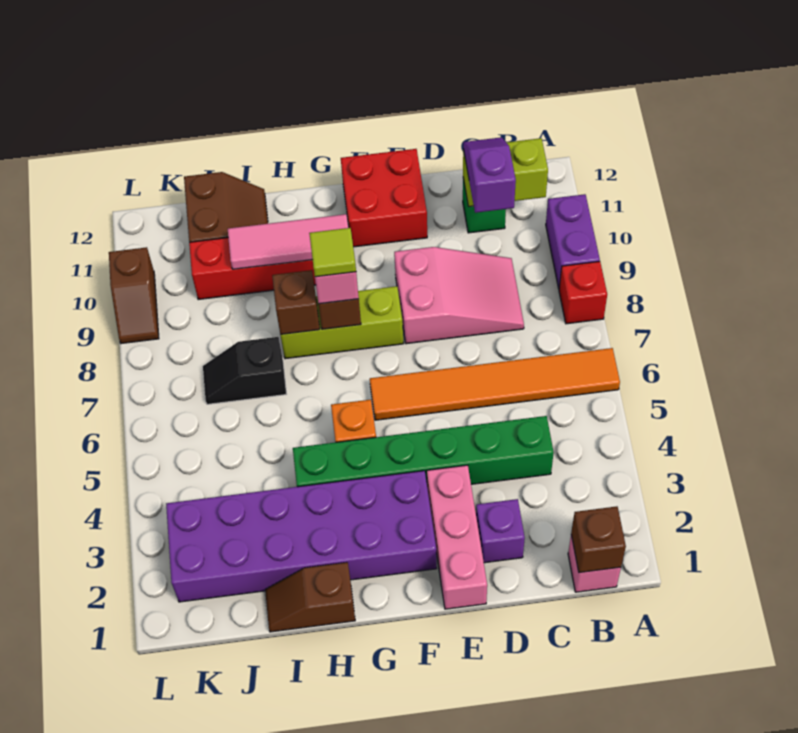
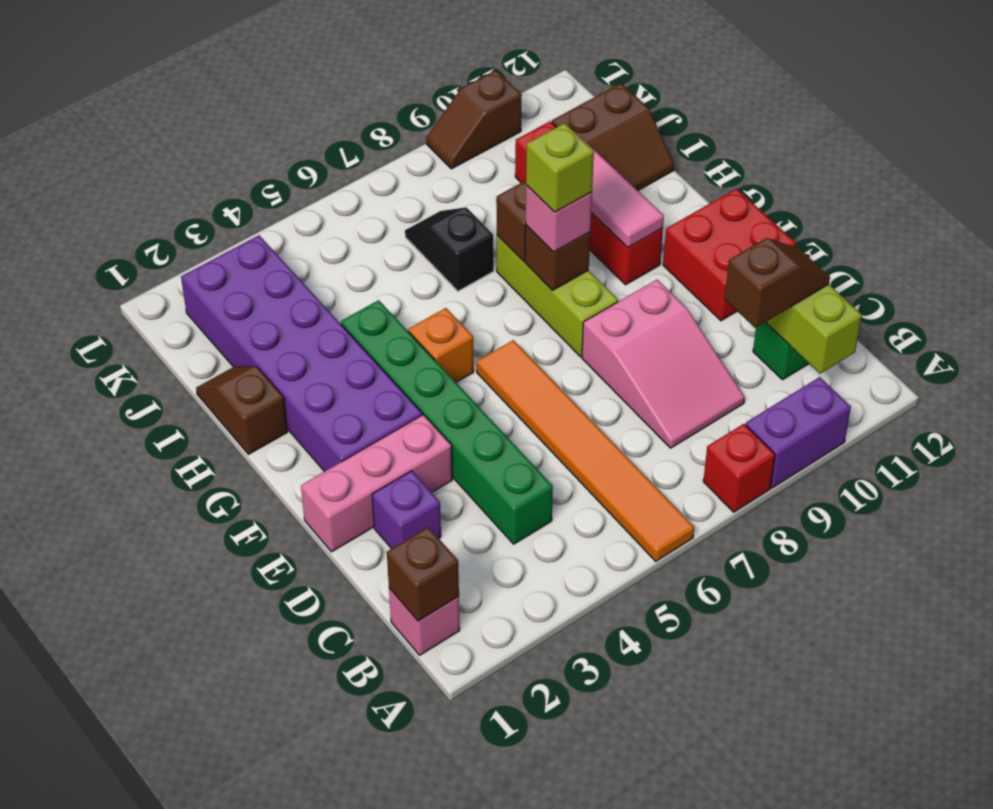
purple 1x2 slope [463,137,516,213] -> brown 1x2 slope [725,238,830,328]
lime 1x1 tile [309,228,356,277] -> lime 1x1 brick [526,123,594,212]

